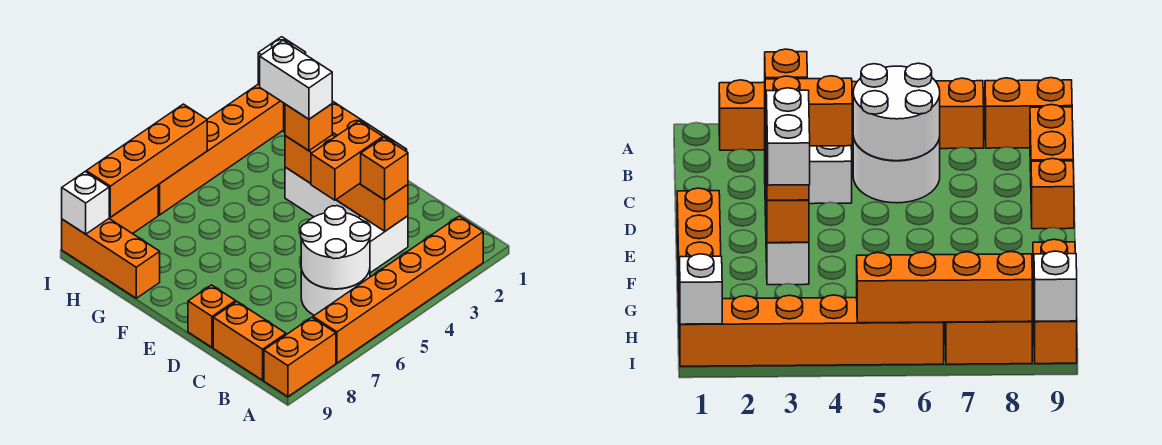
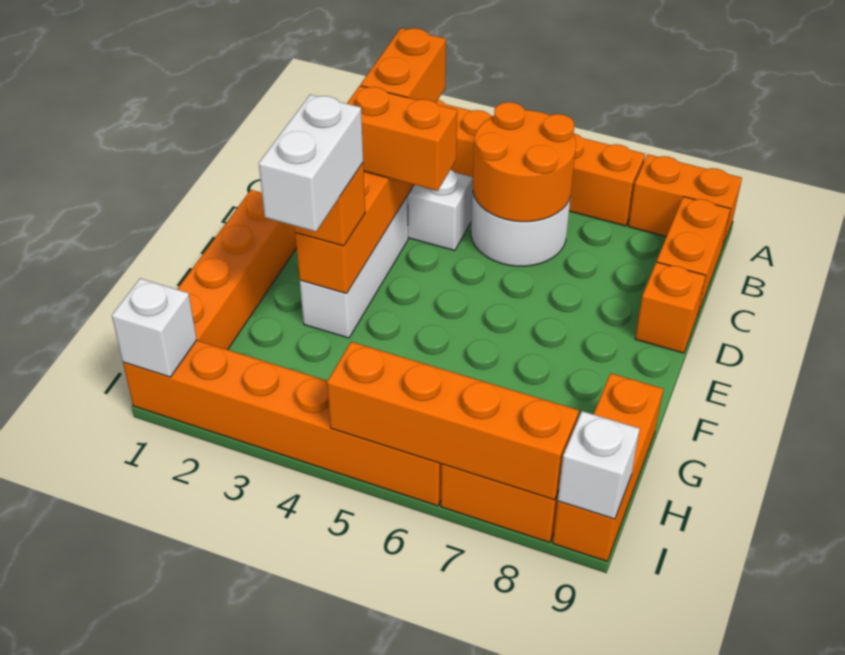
white 2x2 round brick [301,206,371,289] -> orange 2x2 round brick [473,102,576,222]
orange 1x1 brick [361,137,408,200] -> orange 1x2 brick [361,28,446,103]

